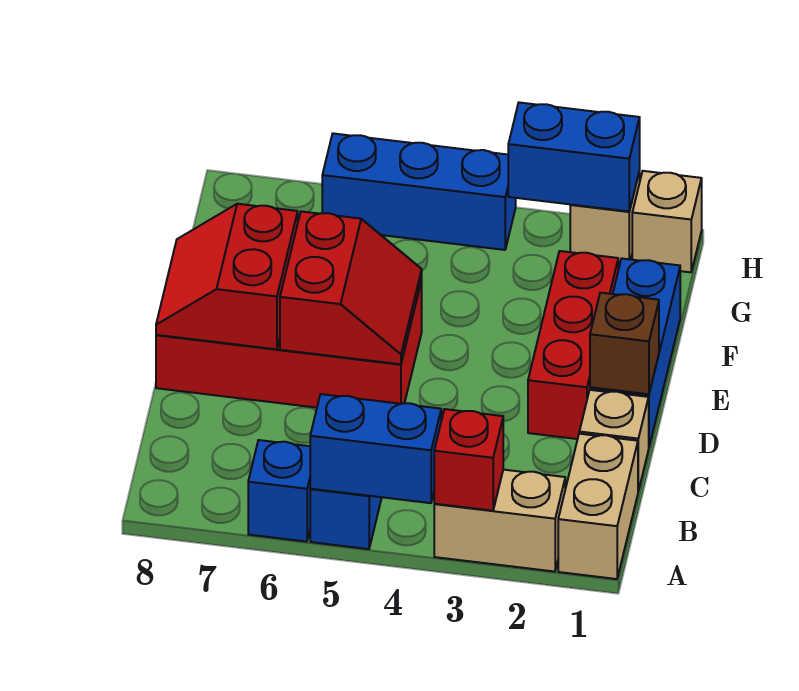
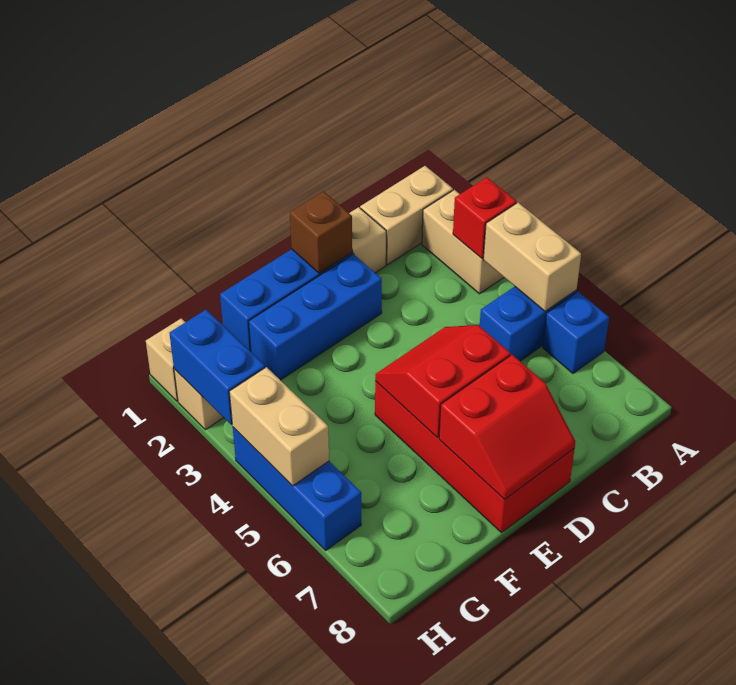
blue 1x2 brick [310,394,441,503] -> tan 1x2 brick [483,203,581,311]
red 1x3 brick [528,251,618,439] -> blue 1x3 brick [249,254,382,380]
none -> tan 1x2 brick [229,367,329,486]

